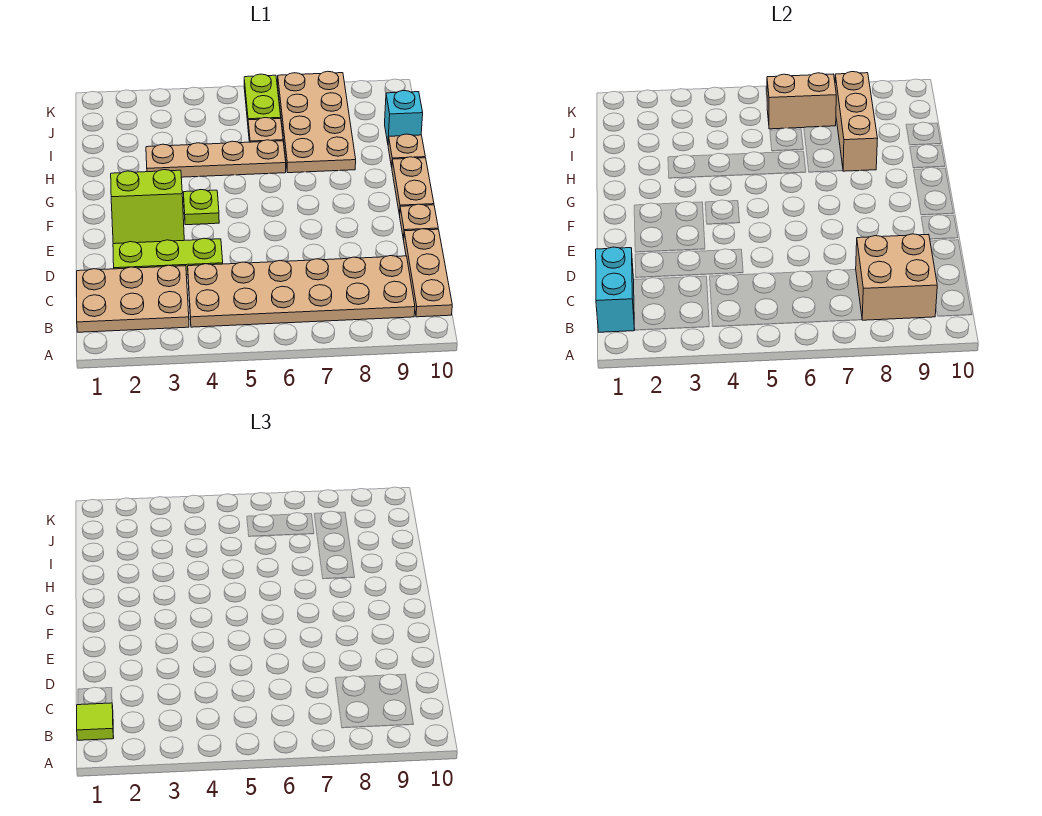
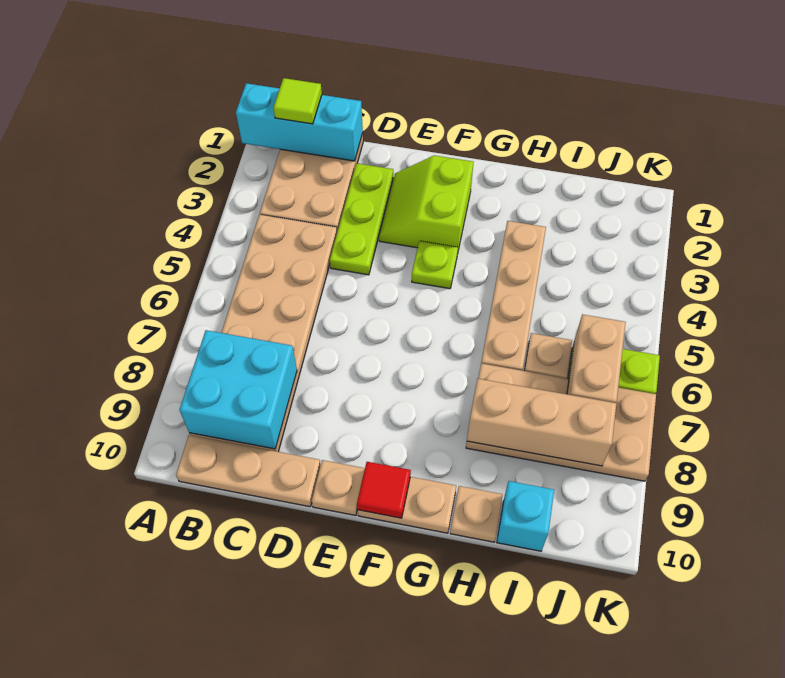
cyan 1x2 brick [596,247,635,332] -> cyan 1x3 brick [236,83,363,161]
tan 2x2 brick [856,234,937,320] -> cyan 2x2 brick [179,330,297,449]
none -> red 1x1 tile [357,462,411,518]

